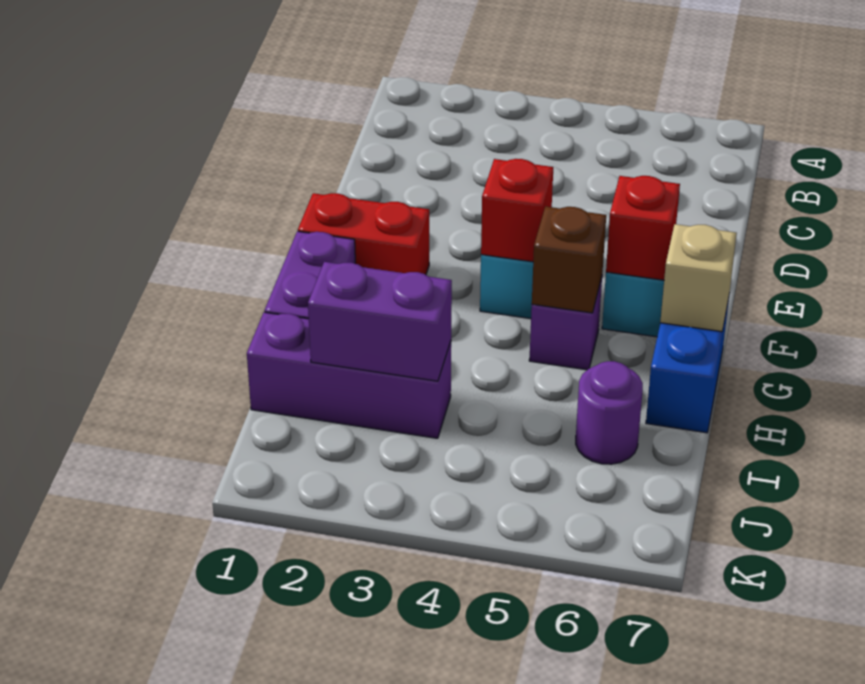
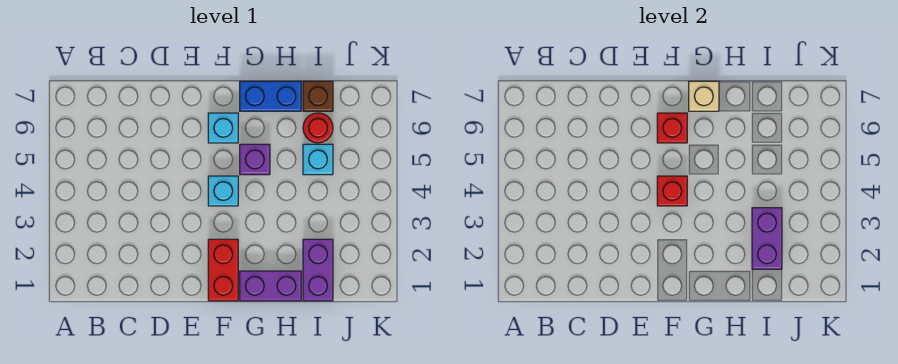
brown 1x1 brick [532,207,606,313] -> brown 1x1 brick moved to [303,81,333,111]
purple 1x3 brick [247,312,451,438] -> purple 1x2 brick [303,239,333,301]
none -> cyan 1x1 brick [303,144,333,175]
purple 1x1 round brick [576,361,643,464] -> red 1x1 round brick [303,113,333,143]

